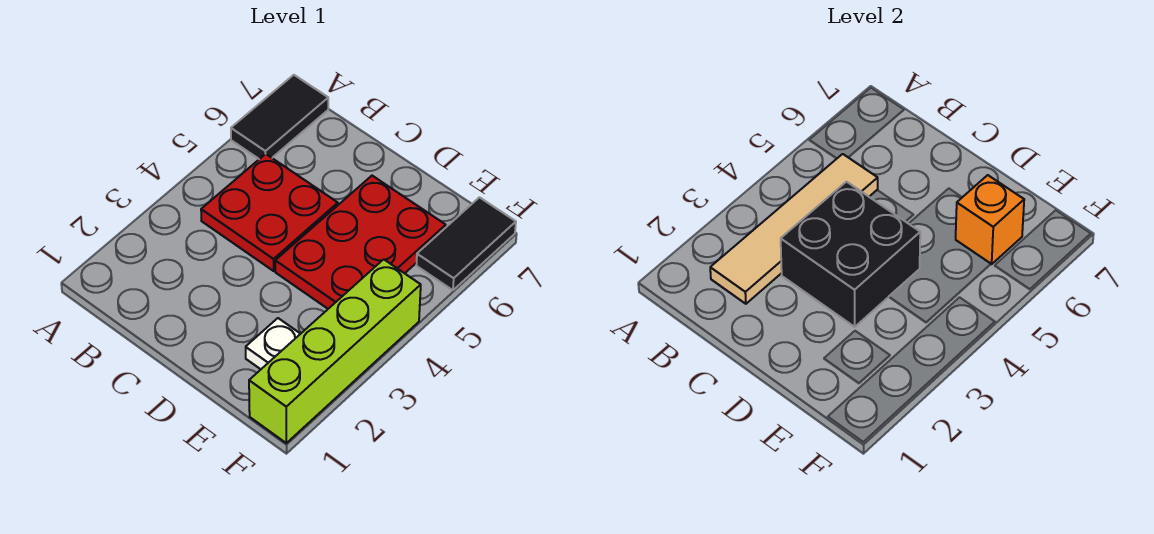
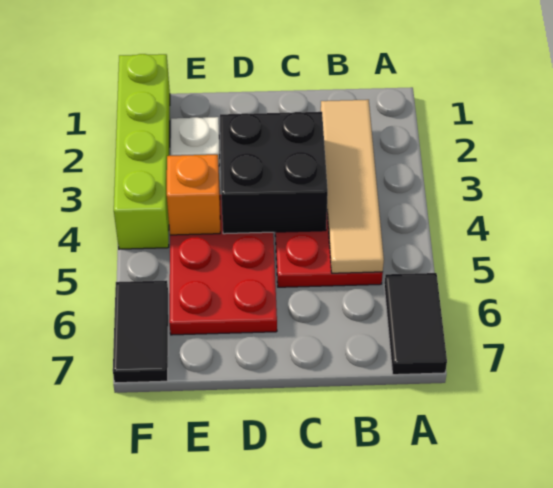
orange 1x1 brick [956,175,1024,264] -> orange 1x1 brick moved to [167,155,220,235]

